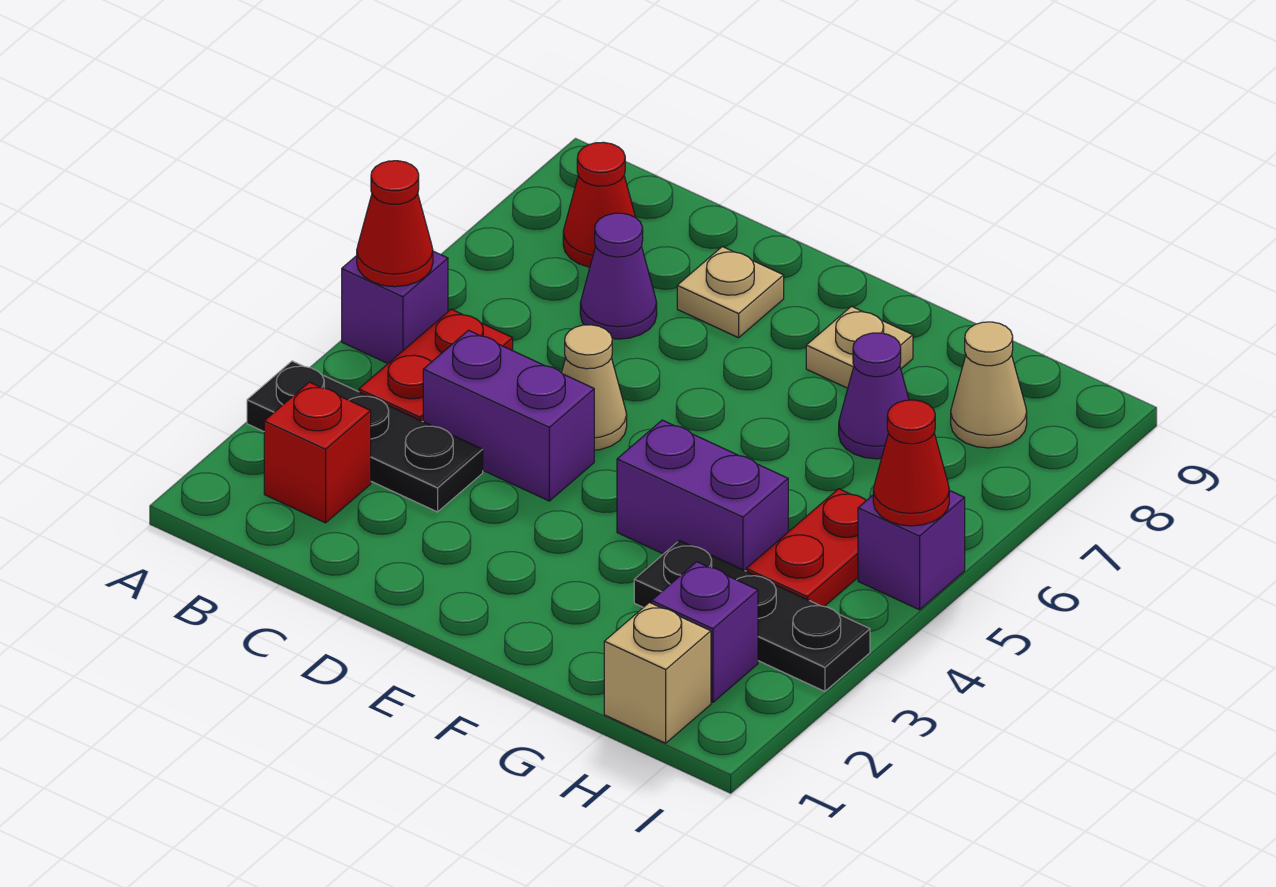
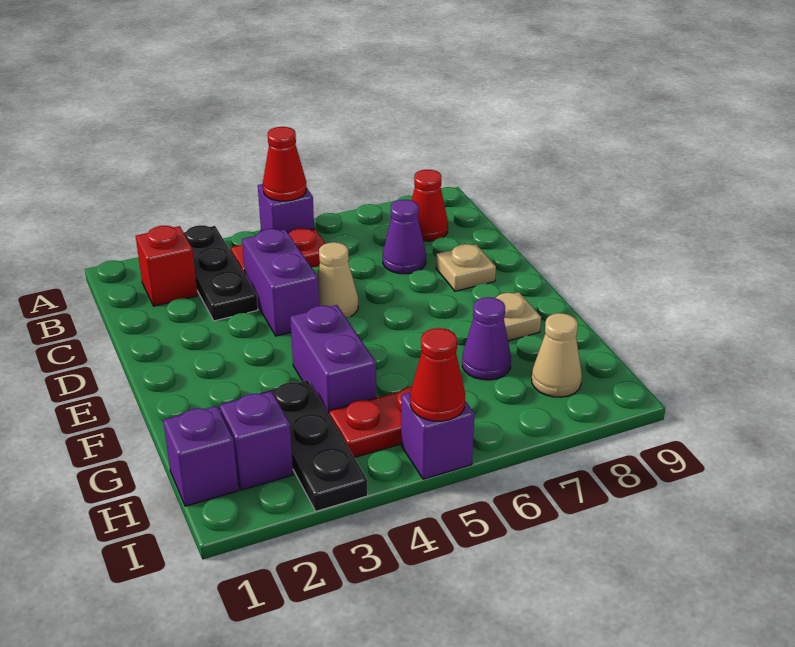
tan 1x1 brick [604,603,711,743] -> purple 1x1 brick [163,406,239,506]

